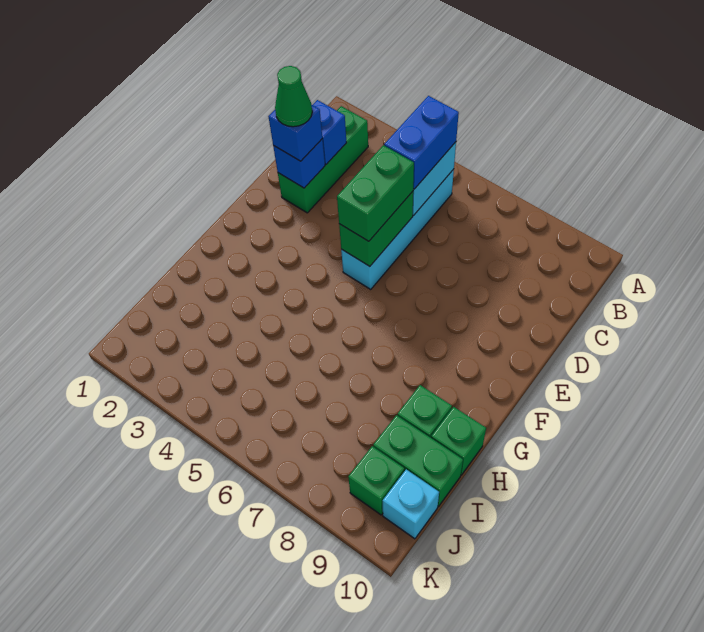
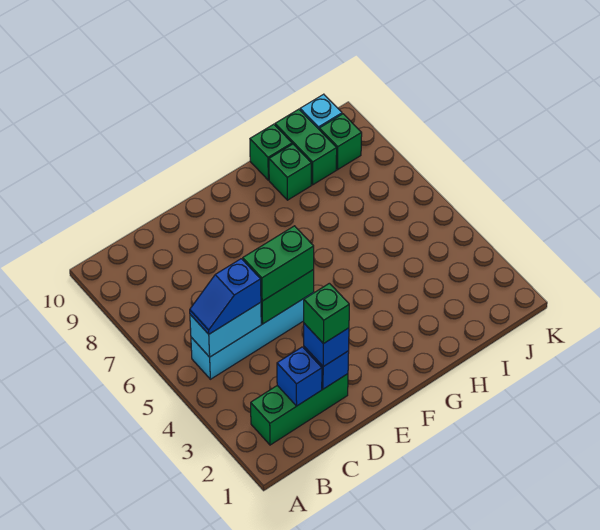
blue 1x2 brick [384,96,459,189] -> blue 1x2 slope [190,259,261,334]
green 1x1 cone [275,66,312,127] -> green 1x1 brick [304,283,349,344]

